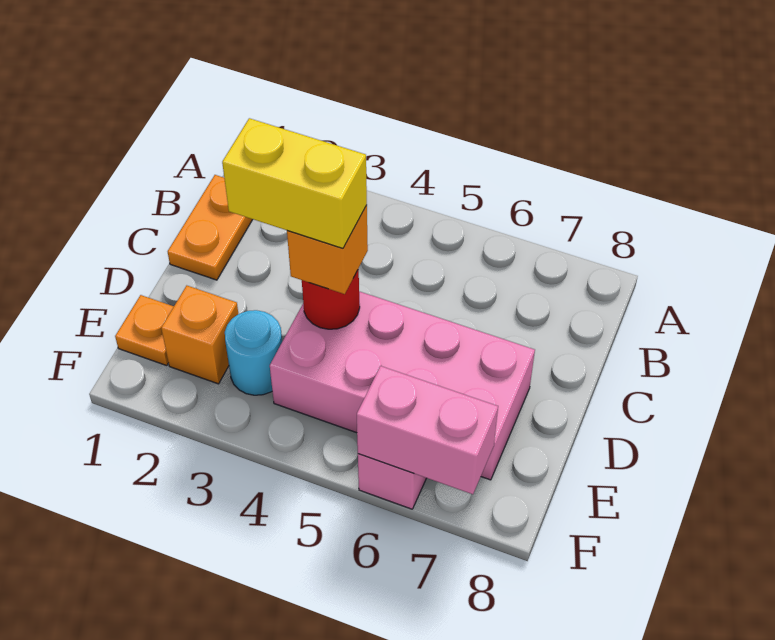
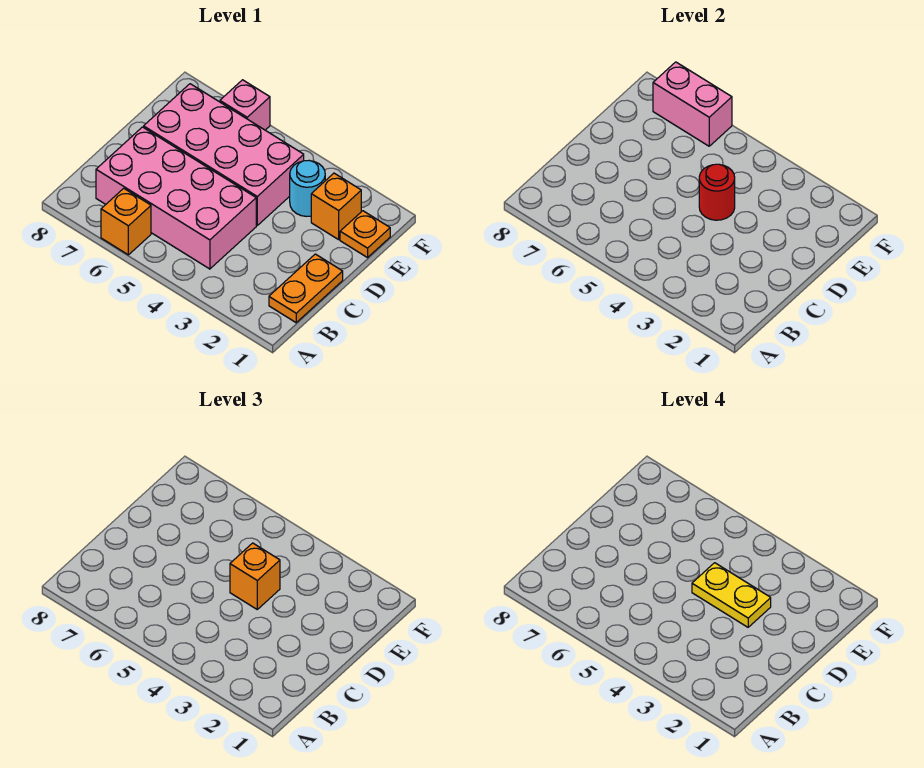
none -> orange 1x1 brick [101,188,151,255]
none -> pink 2x4 brick [96,127,256,269]
yellow 1x2 brick [222,118,367,248] -> yellow 1x2 plate [692,563,771,627]

